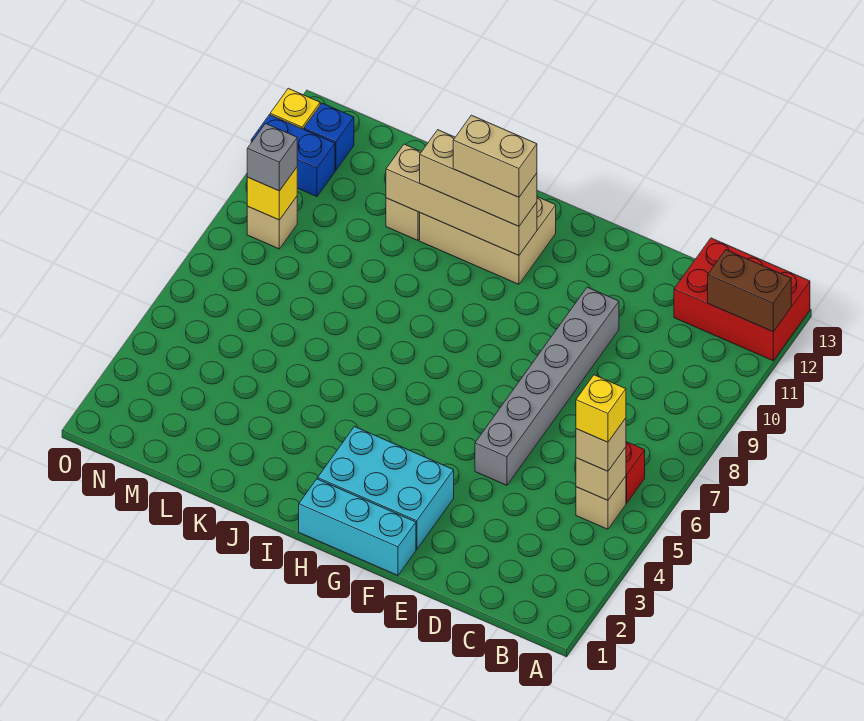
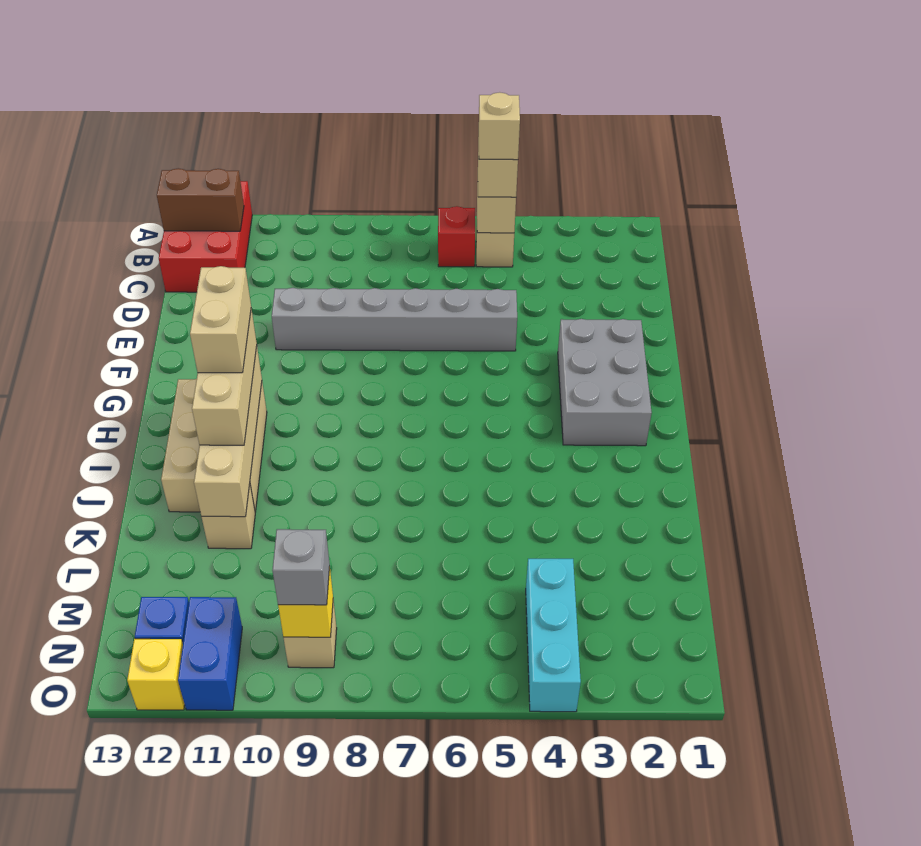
brown 1x2 brick [708,250,791,332] -> brown 1x2 brick turned to [157,168,244,231]
yellow 1x1 brick [576,375,626,442] -> tan 1x1 brick [479,92,520,160]
cyan 1x3 brick [299,479,416,575] -> cyan 1x3 brick moved to [526,559,581,712]
cyan 2x3 brick [318,427,454,549] -> grey 2x3 brick [558,319,652,446]

